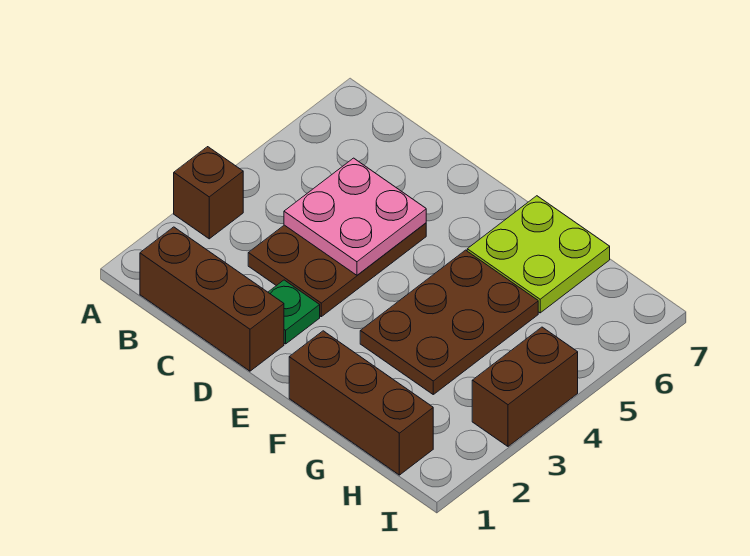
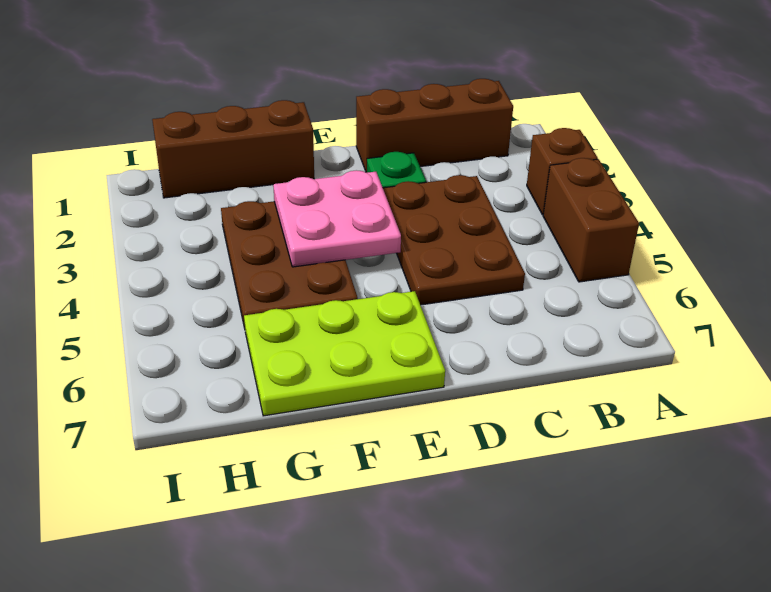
pink 2x2 plate [284,158,426,275] -> pink 2x2 plate moved to [273,170,401,267]
lime 2x2 plate [467,196,610,313] -> lime 2x3 plate [244,291,445,416]
brown 1x2 brick [472,327,578,446] -> brown 1x2 brick moved to [543,158,639,282]

